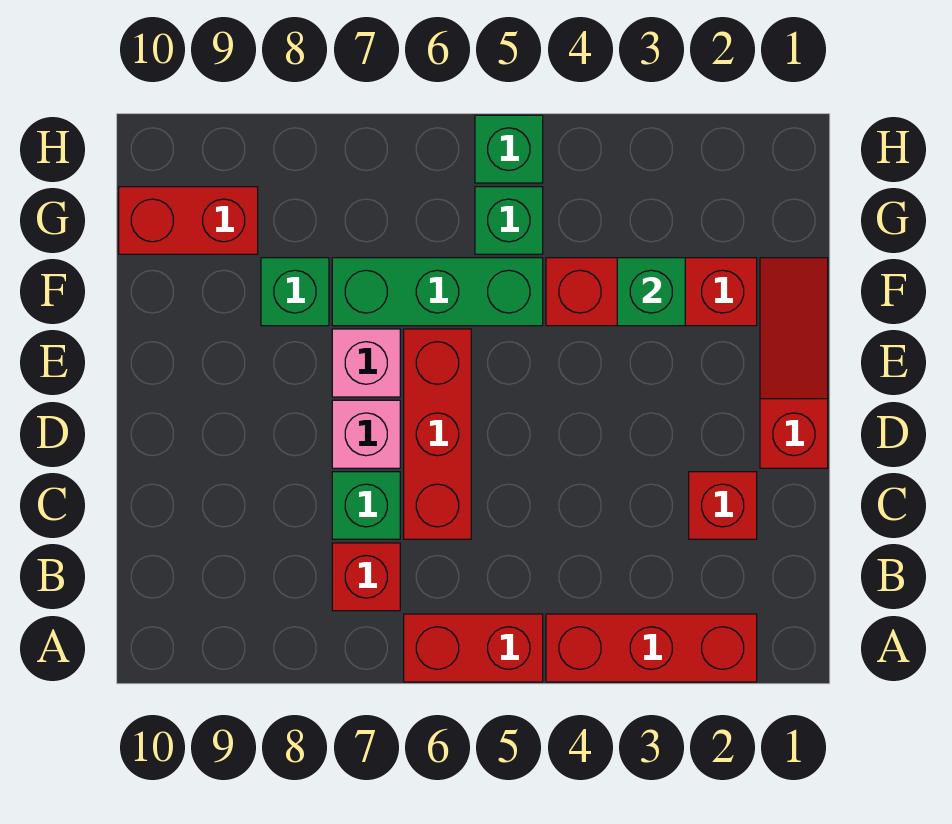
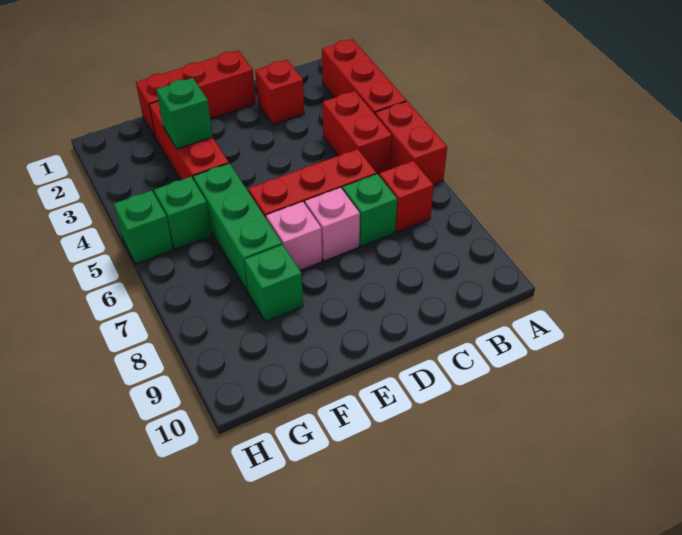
red 1x3 slope [760,258,828,468] -> red 1x3 brick [136,50,256,136]
red 1x2 brick [119,187,258,254] -> red 1x2 brick moved to [323,91,392,174]

